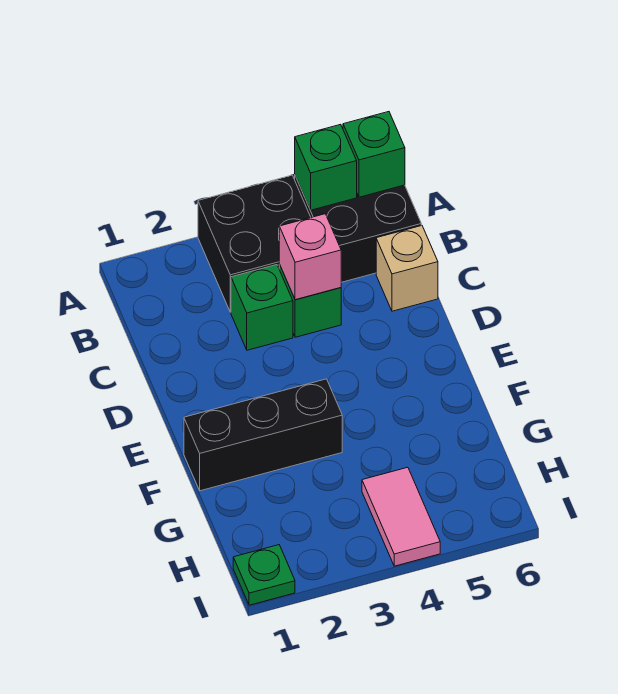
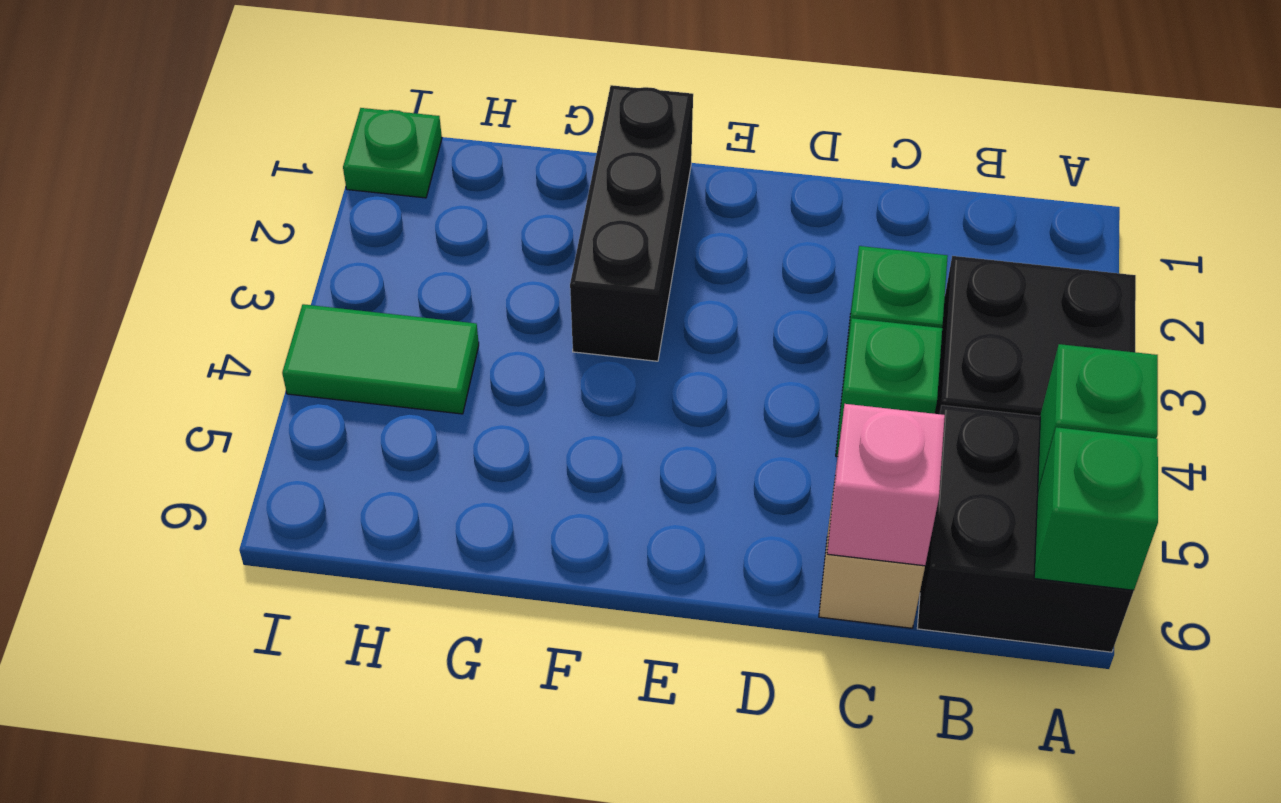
pink 1x1 brick [279,214,341,300] -> pink 1x1 brick moved to [827,404,945,566]
pink 1x2 tile [362,467,440,566] -> green 1x2 tile [282,304,479,414]

